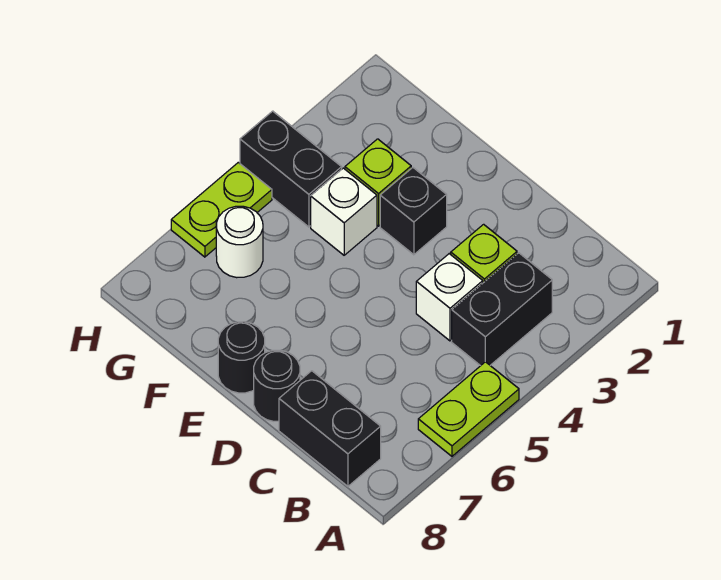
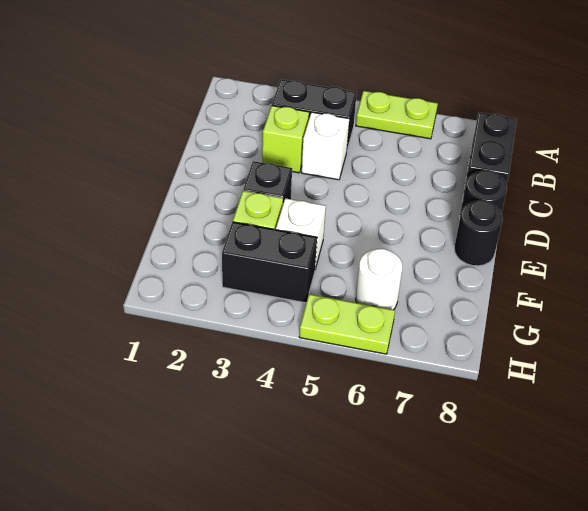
black 1x2 brick [240,111,342,227] -> black 1x2 brick turned to [222,222,317,303]

